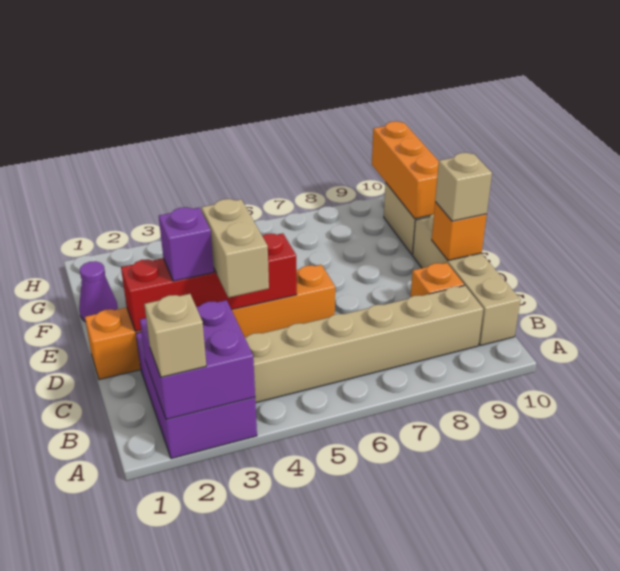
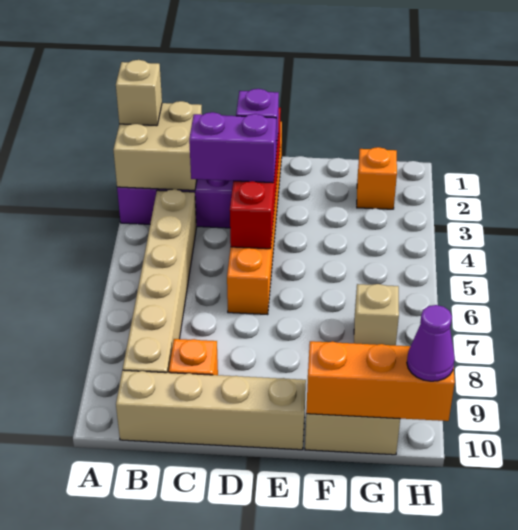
purple 2x2 brick [140,300,255,419] -> tan 2x2 brick [113,101,202,190]
tan 1x2 brick [201,199,269,298] -> purple 1x2 brick [189,112,276,183]
orange 1x1 brick [432,202,487,261] -> orange 1x1 brick moved to [357,147,397,209]
tan 1x1 brick [435,153,492,221] -> tan 1x1 brick moved to [354,284,399,345]
purple 1x1 cone [79,261,118,322] -> purple 1x1 cone moved to [407,305,455,381]

